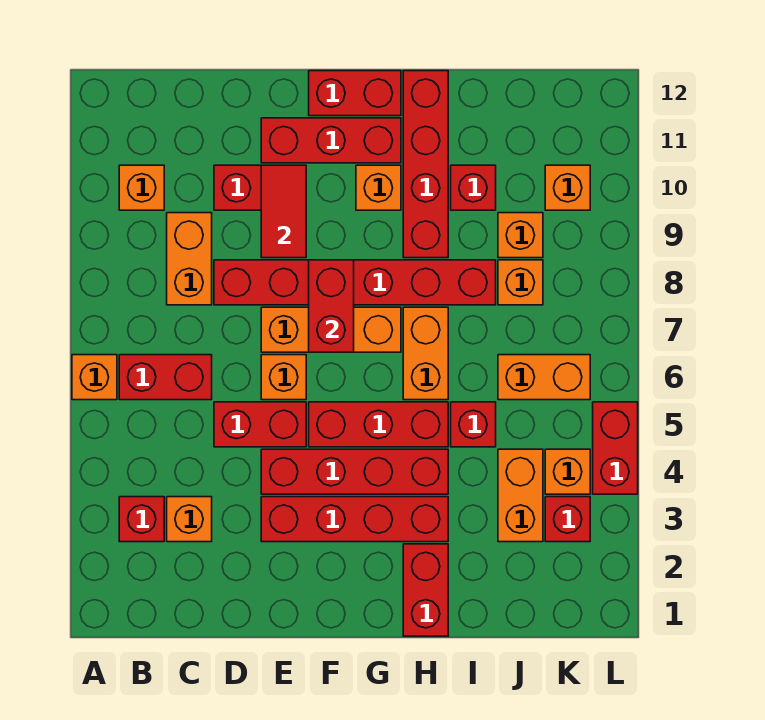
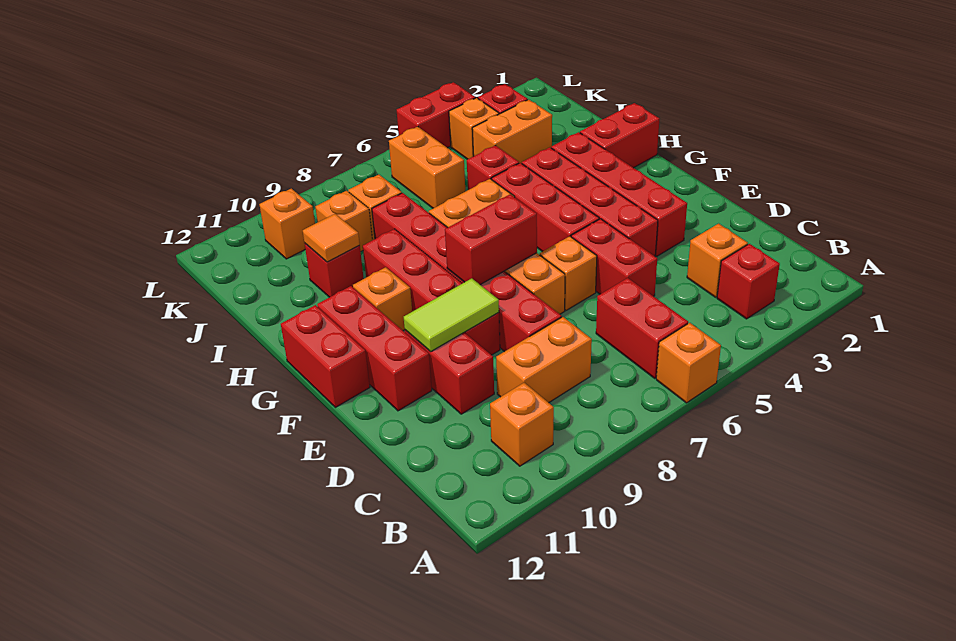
red 1x2 tile [261,165,306,258] -> lime 1x2 tile [404,278,499,352]
red 1x4 brick [403,71,448,258] -> red 1x4 brick turned to [363,229,500,355]
none -> orange 1x1 tile [303,214,360,262]

